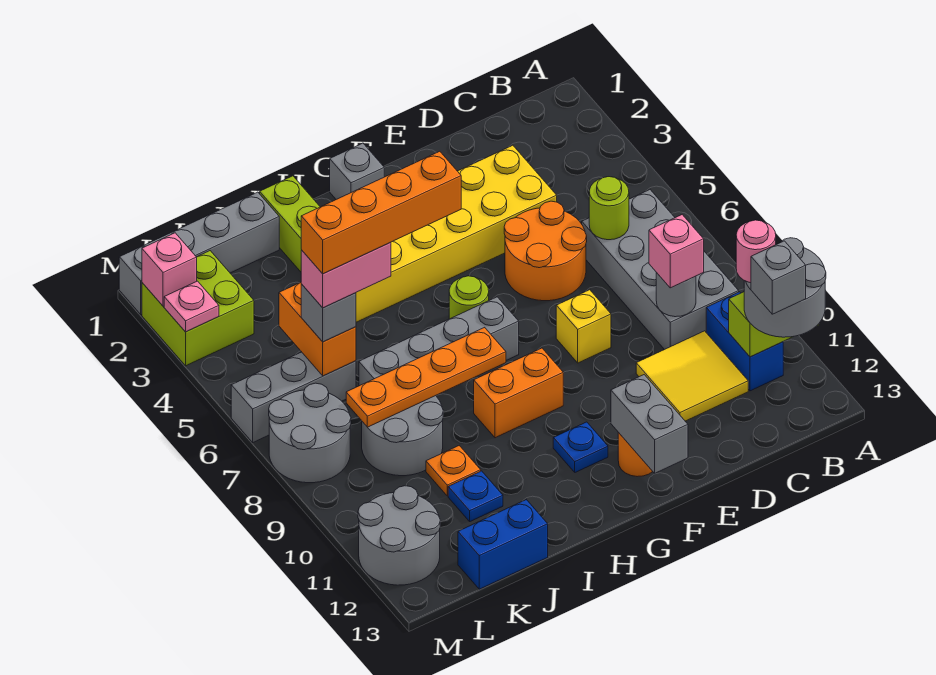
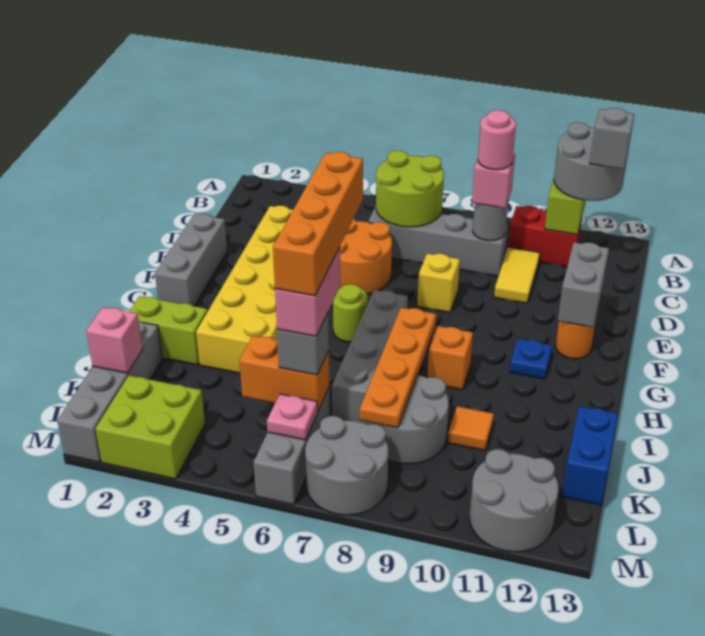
grey 2x4 brick [582,190,739,350] -> grey 1x4 brick [368,206,508,276]
blue 1x2 brick [706,292,783,391] -> red 1x2 brick [508,206,582,267]
pink 1x1 round brick [736,220,776,283] -> pink 1x1 round brick moved to [478,110,516,170]
lime 1x1 round brick [589,177,629,240] -> lime 2x2 round brick [376,151,444,227]
yellow 2x2 tile [636,331,748,421] -> yellow 1x2 tile [494,247,540,303]
grey 1x2 brick [611,375,688,473] -> grey 1x2 brick turned to [558,242,609,327]
grey 1x1 brick [330,143,384,199] -> grey 1x3 brick [155,214,227,306]
orange 1x2 brick [474,348,563,438] -> orange 1x1 brick [428,326,473,390]
orange 1x1 plate [426,446,481,496] -> orange 1x1 tile [448,406,494,450]
blue 1x1 plate [448,471,503,521] -> none
pink 1x1 brick [142,233,197,306] -> pink 1x1 brick moved to [86,307,143,373]
pink 1x1 plate [164,281,219,332] -> pink 1x1 plate moved to [267,394,318,440]

